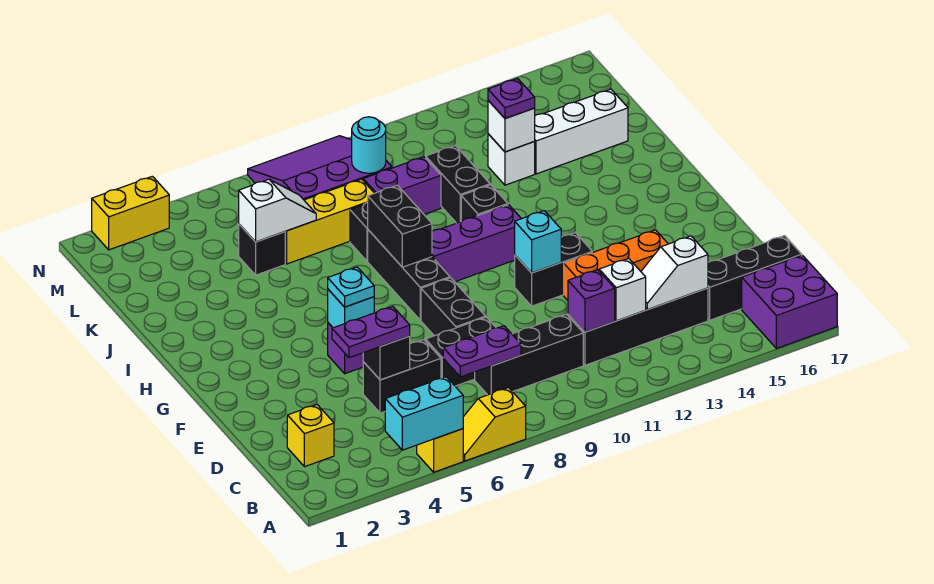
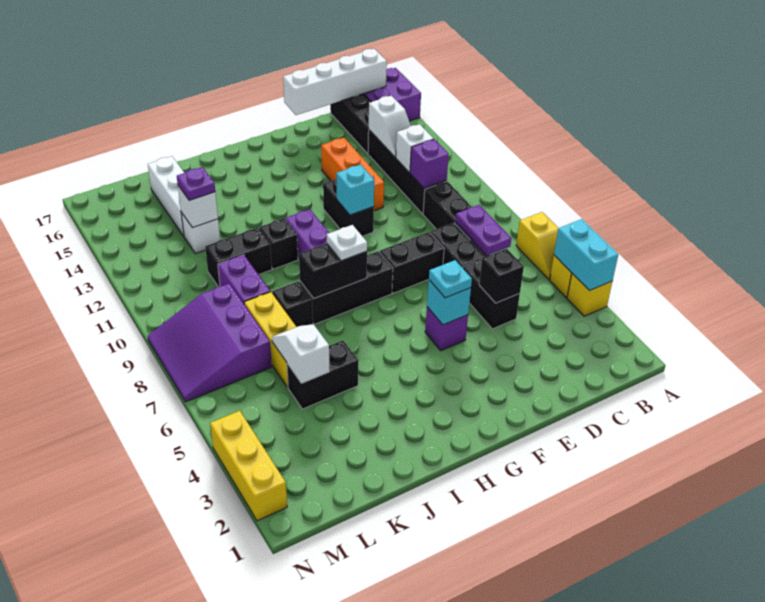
none -> white 1x4 brick [283,49,387,115]
yellow 1x1 brick [287,405,334,467] -> yellow 1x1 brick moved to [567,274,612,316]
purple 1x2 plate [332,306,410,358] -> none
none -> white 1x1 plate [327,225,367,261]
black 1x1 brick [239,224,285,275] -> black 1x2 brick [287,341,358,409]
cyan 1x1 round brick [352,117,386,173] -> none
yellow 1x2 brick [92,176,169,250] -> yellow 1x3 brick [210,411,287,521]

